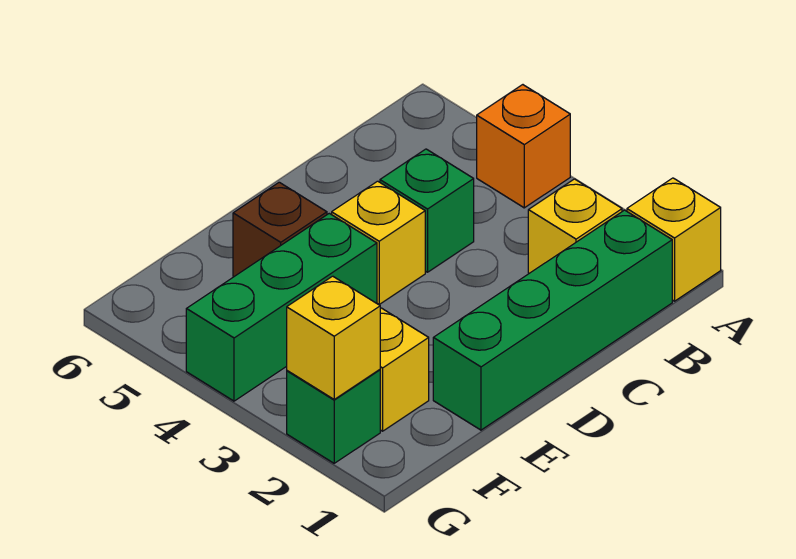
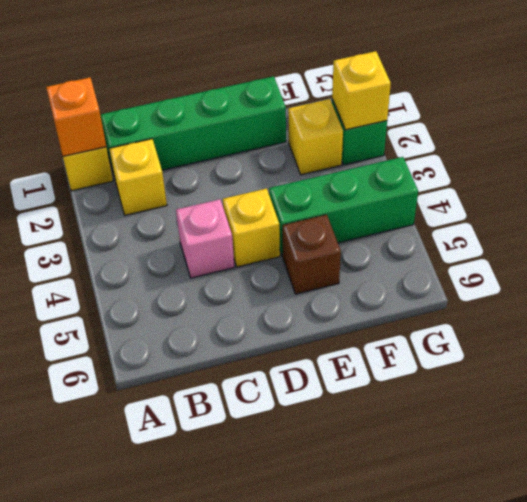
orange 1x1 brick [477,85,570,208] -> orange 1x1 brick moved to [46,77,106,156]
green 1x1 brick [380,149,474,272] -> pink 1x1 brick [176,199,234,278]

